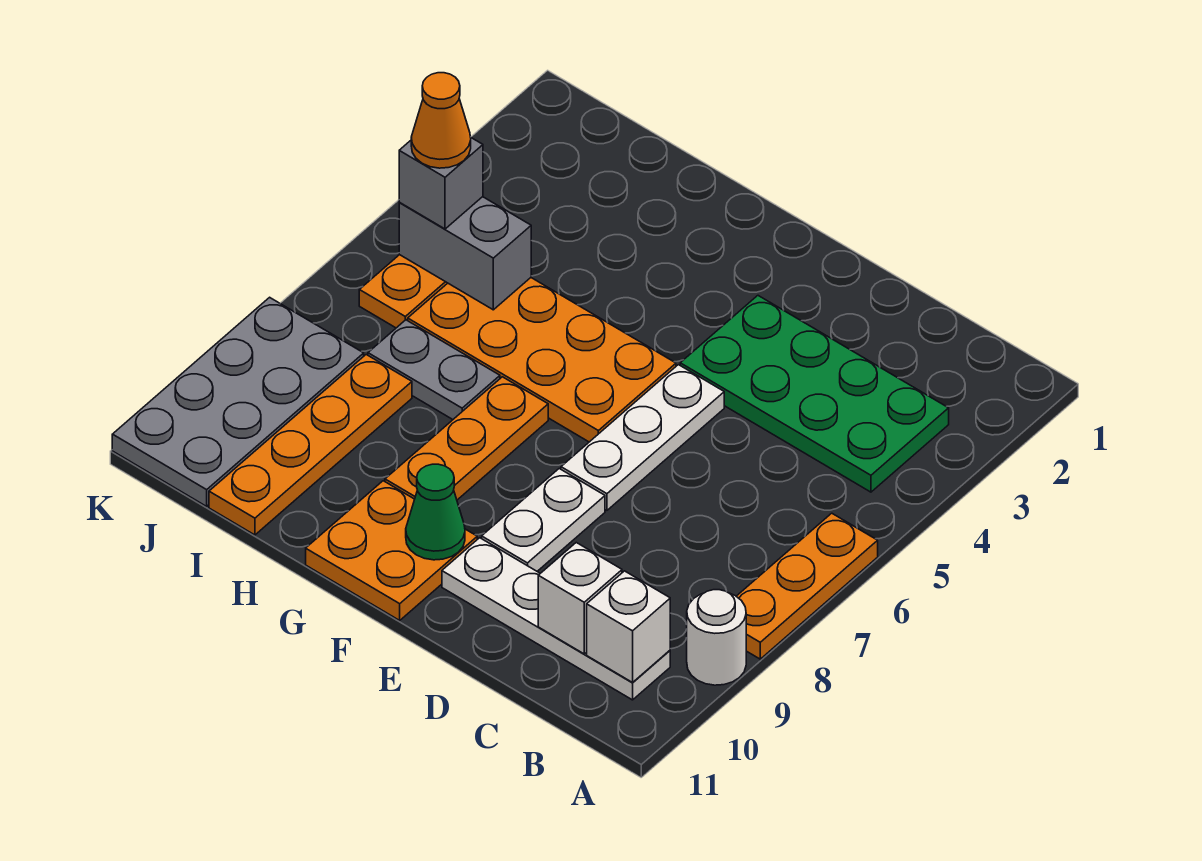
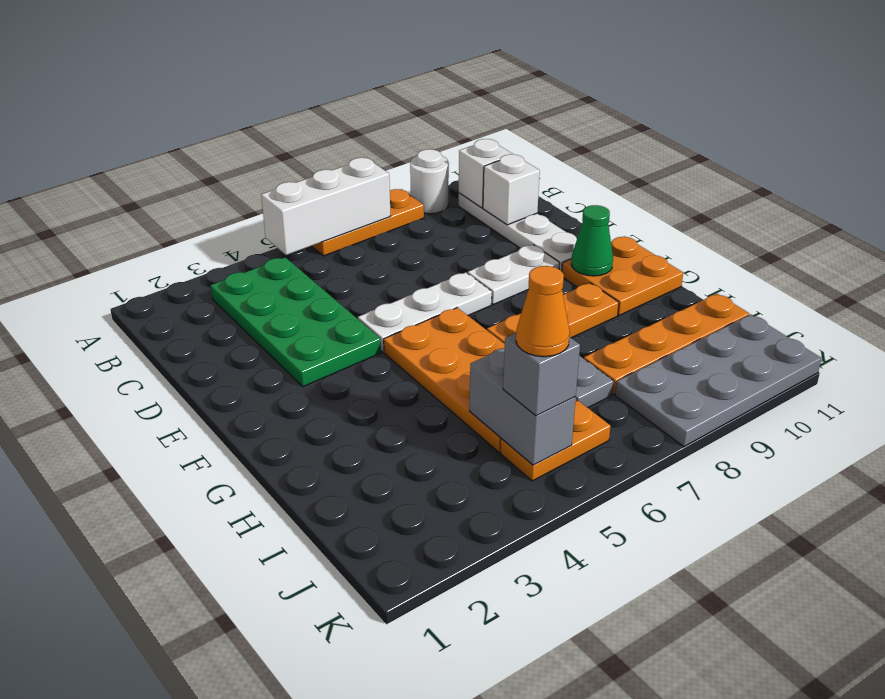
none -> white 1x3 brick [261,158,390,255]

